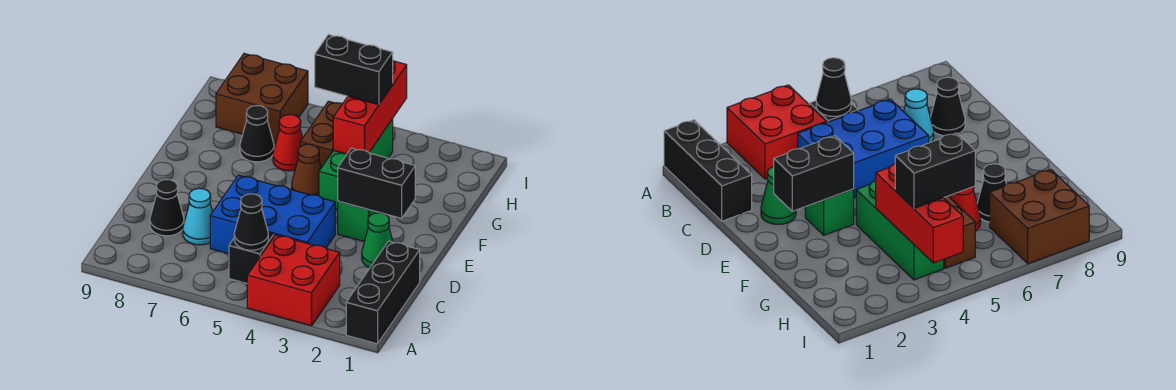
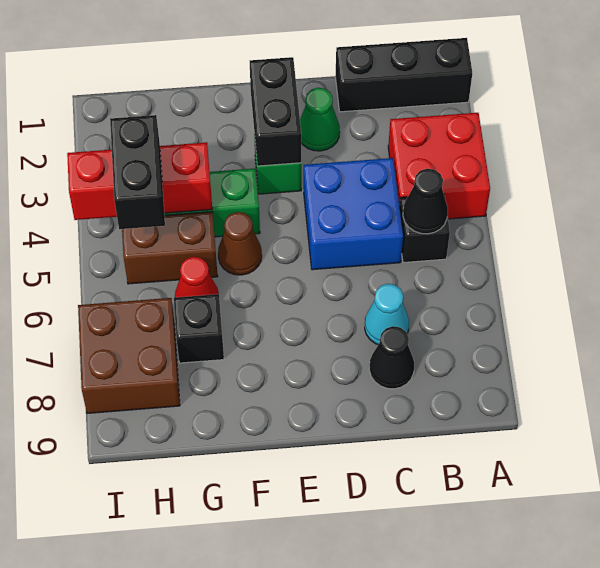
blue 2x3 brick [210,175,335,254] -> blue 2x2 brick [304,158,403,270]
black 1x1 cone [240,106,274,162] -> black 1x1 brick [174,294,224,363]

